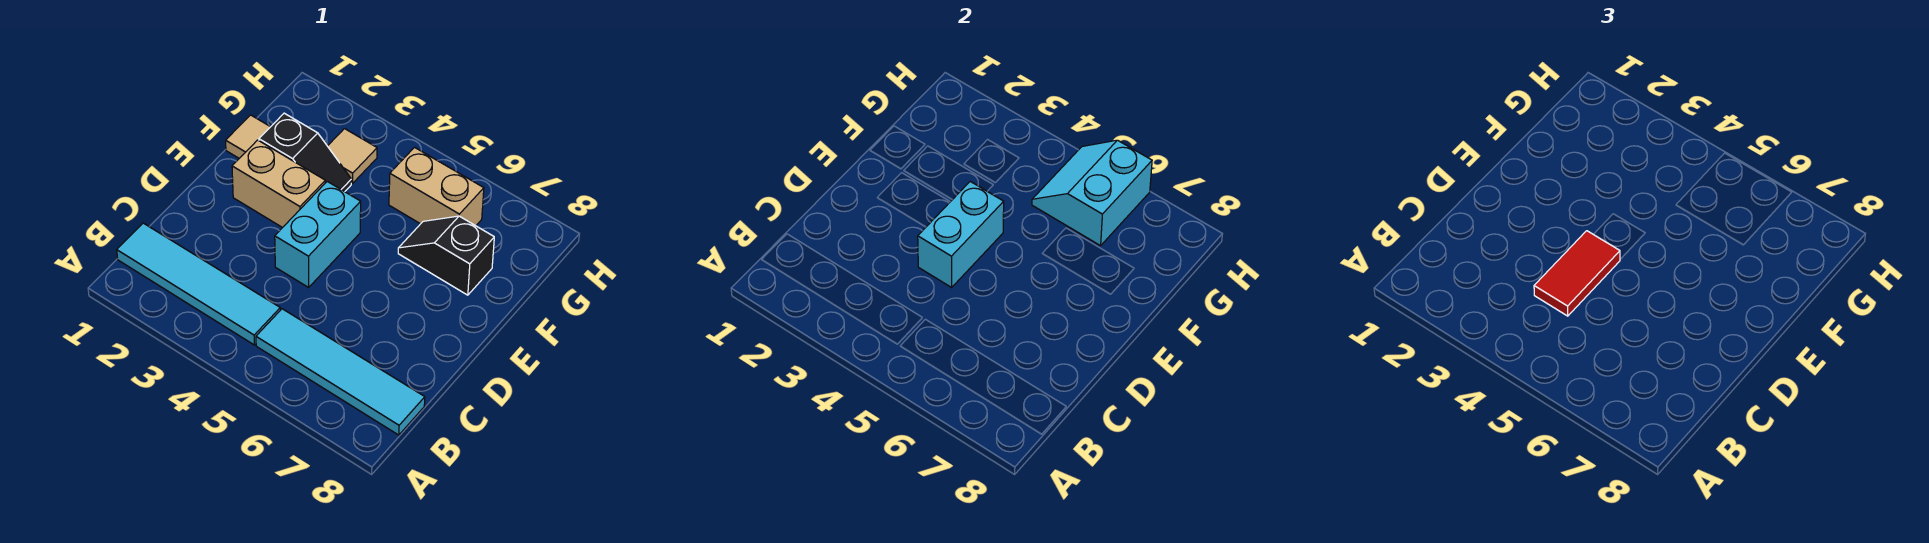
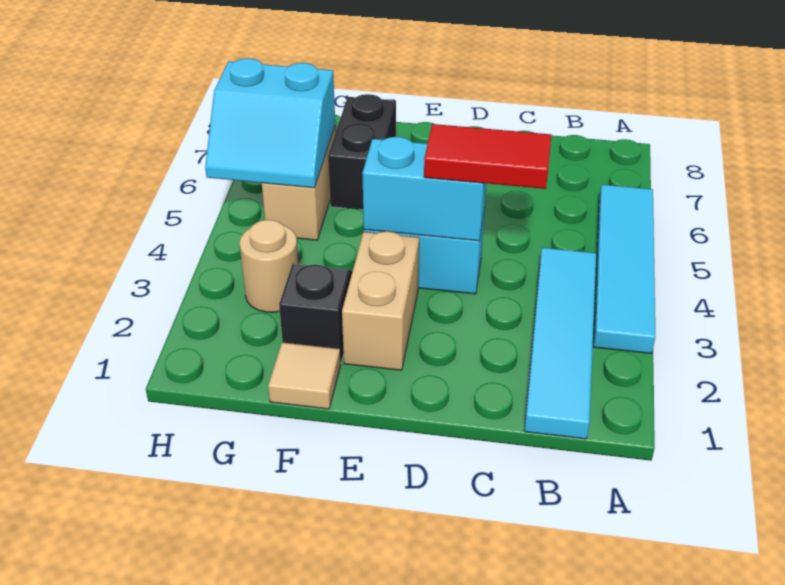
cyan 1x4 tile [256,309,425,435] -> cyan 1x4 tile moved to [593,185,655,354]
black 1x2 slope [398,216,494,295] -> black 1x2 brick [328,94,396,210]
tan 1x1 tile [328,129,377,183] -> tan 1x1 round brick [240,220,298,312]

